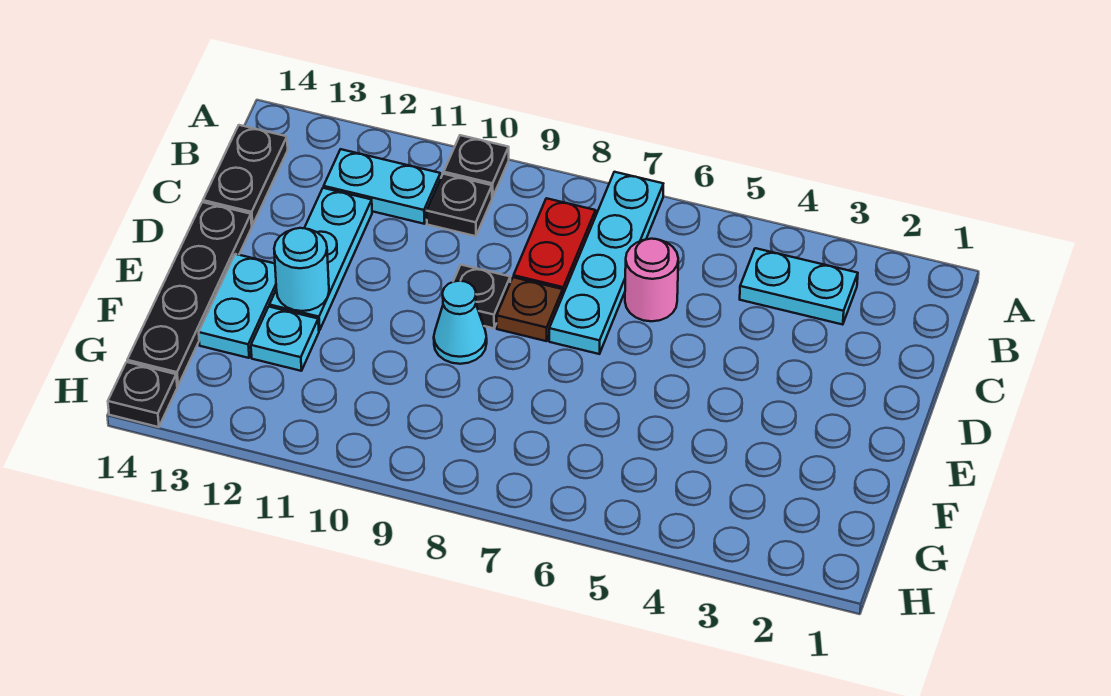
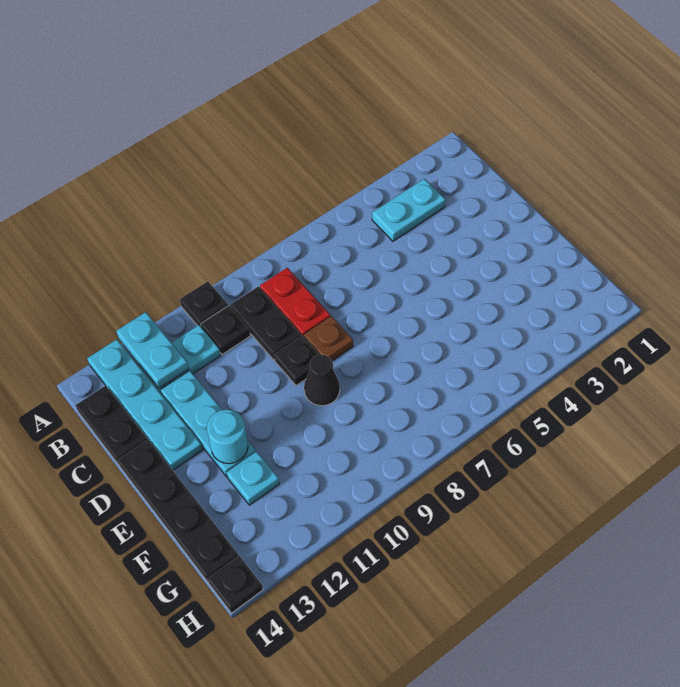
cyan 1x4 plate [549,172,663,354] -> cyan 1x4 plate moved to [87,339,202,470]
none -> black 1x2 plate [231,286,301,360]
pink 1x1 round brick [625,239,678,321] -> none
cyan 1x1 cone [434,281,487,364] -> black 1x1 cone [304,355,340,406]
cyan 1x2 plate [199,254,276,358] -> cyan 1x2 plate moved to [117,312,189,388]

